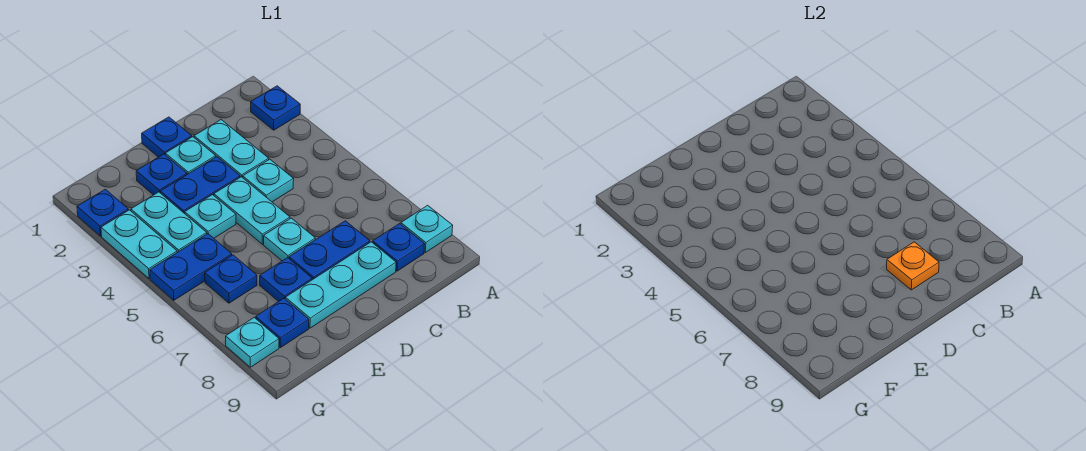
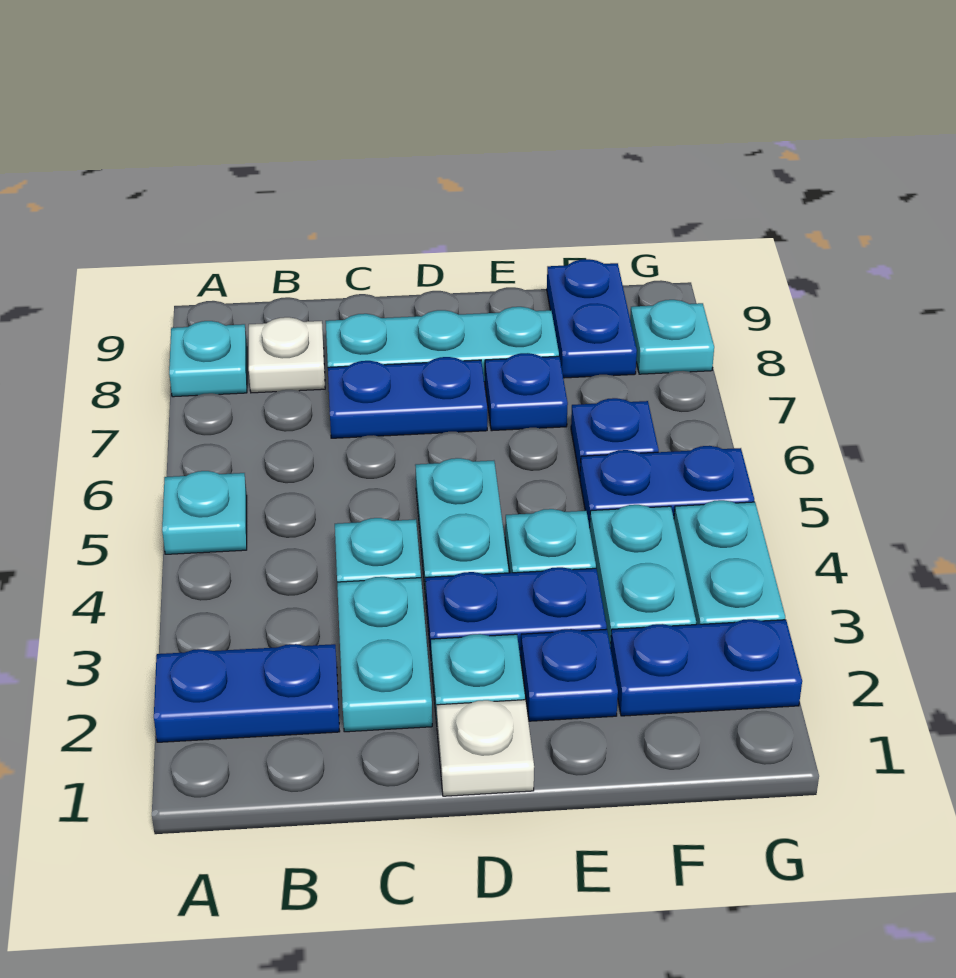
blue 1x1 plate [251,86,300,130] -> blue 1x2 plate [154,644,340,742]
blue 1x1 plate [373,224,425,271] -> white 1x1 plate [249,317,325,393]
orange 1x1 plate [887,242,939,290] -> none
blue 1x1 plate [142,117,192,157] -> white 1x1 plate [437,700,534,796]
cyan 1x1 plate [264,218,315,261] -> cyan 1x1 plate moved to [162,471,247,554]
blue 1x1 plate [256,298,309,348] -> blue 1x2 plate [547,259,637,378]
blue 1x1 plate [77,189,128,236] -> blue 1x2 plate [611,619,802,716]

